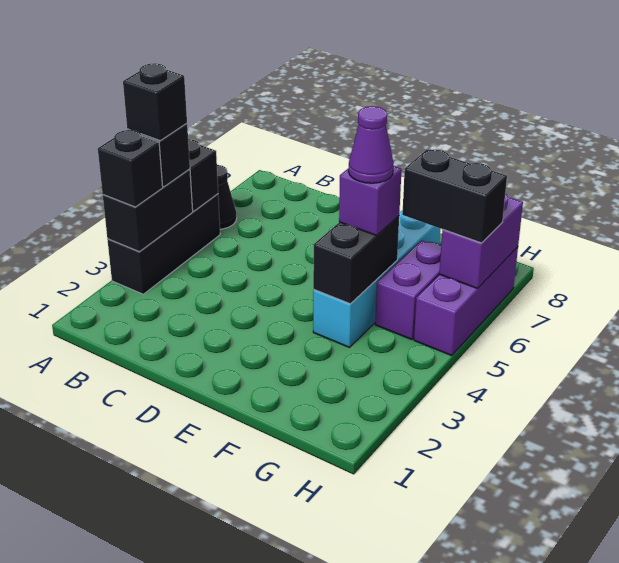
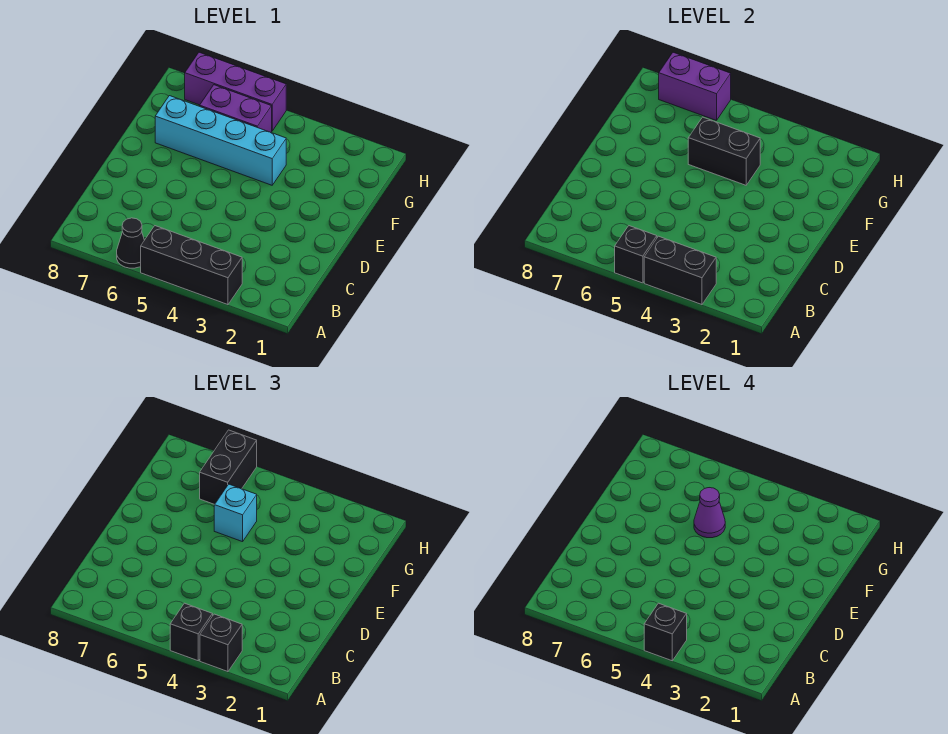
purple 1x1 brick [339,166,402,236] -> cyan 1x1 brick [214,484,257,542]

